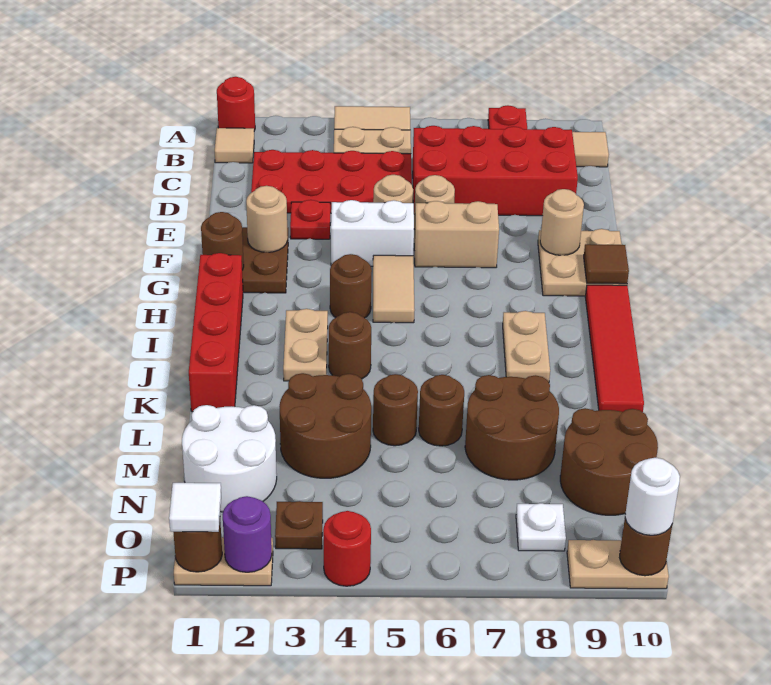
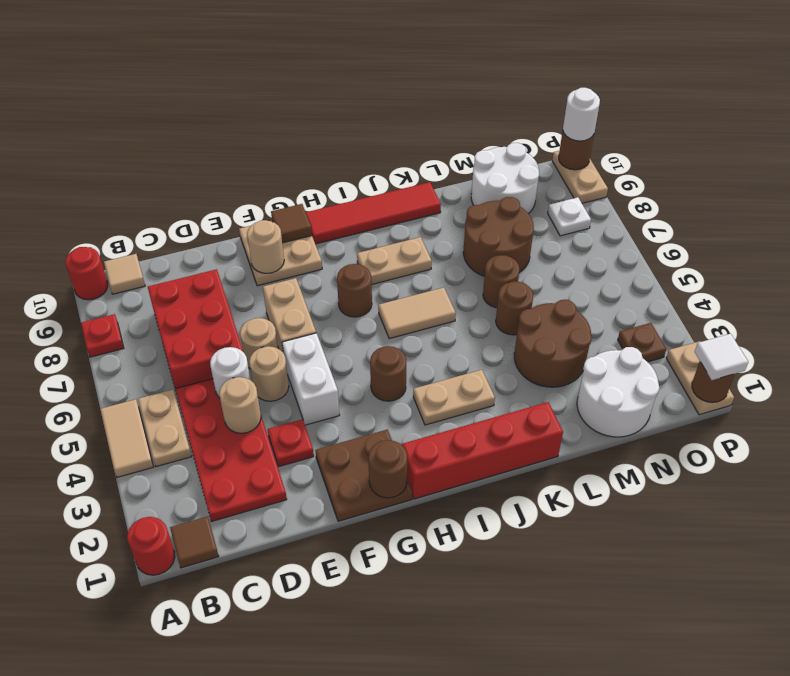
tan 1x1 tile [215,128,254,163] -> brown 1x1 tile [170,516,219,568]
red 2x4 brick [413,126,578,216] -> red 2x3 brick [148,269,243,389]
none -> white 1x1 round brick [210,347,250,398]
tan 1x1 round brick [246,186,288,252] -> tan 1x1 round brick moved to [219,377,261,433]
tan 1x2 tile [373,255,415,323] -> tan 1x2 tile moved to [378,287,456,339]
brown 1x1 round brick [329,312,371,379] -> brown 1x1 round brick moved to [337,264,372,317]
brown 2x2 round brick [560,408,658,515] -> white 2x2 round brick [471,143,539,214]
purple 1x1 round brick [223,496,272,572] -> none
red 1x1 round brick [323,511,371,586] -> red 1x1 round brick moved to [66,247,108,300]

